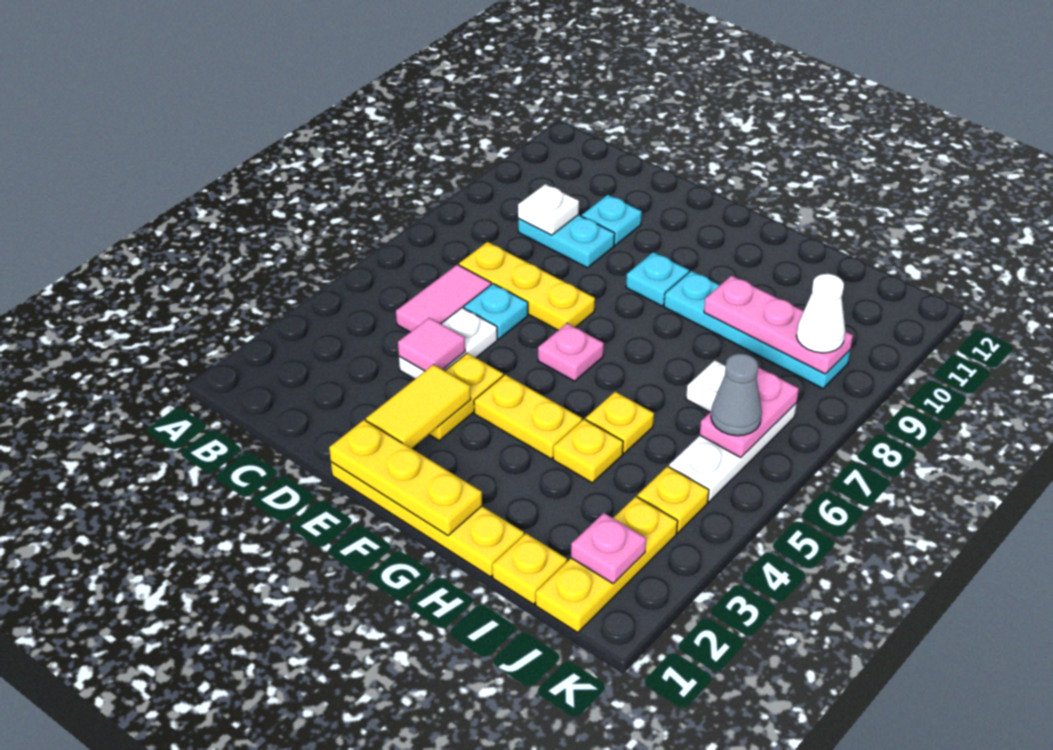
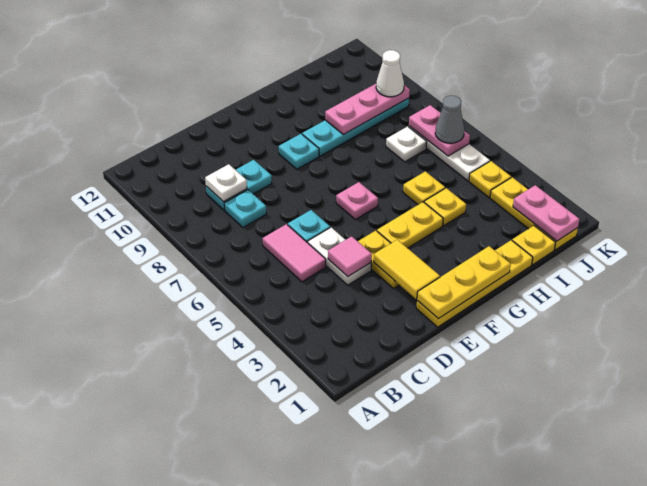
yellow 1x3 plate [459,242,595,330] -> none
cyan 1x1 plate [582,195,642,245] -> cyan 1x1 plate moved to [224,190,266,227]
pink 1x1 plate [571,513,646,584] -> pink 1x2 plate [513,185,579,241]

